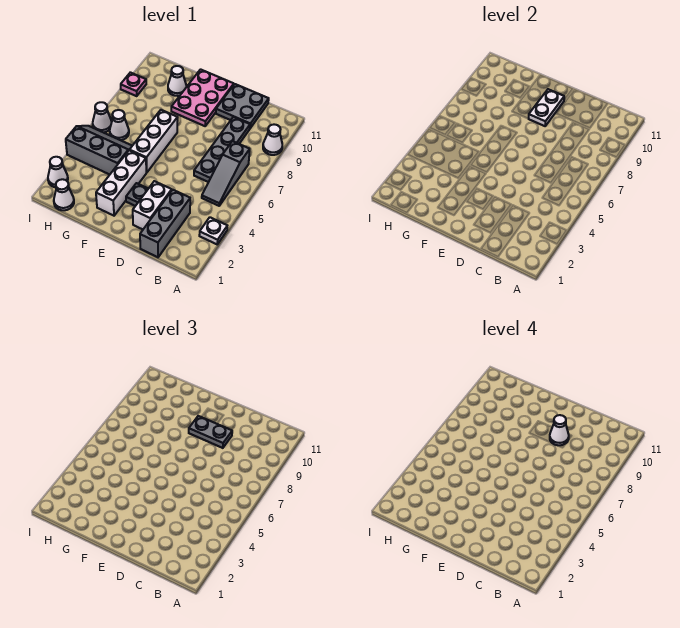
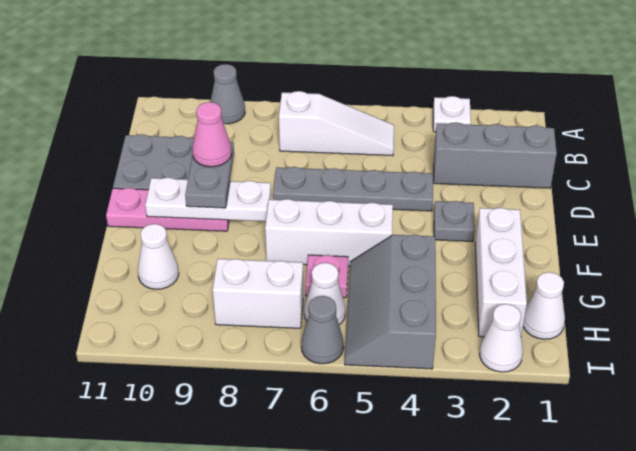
white 1x1 cone [263,124,282,155] -> grey 1x1 cone [210,64,245,124]
grey 1x3 slope [202,141,250,206] -> white 1x3 slope [279,91,394,156]
grey 1x4 plate [194,117,250,182] -> grey 1x4 plate moved to [273,167,433,211]
white 1x2 brick [133,181,172,229] -> white 1x2 brick moved to [213,259,303,328]
white 1x1 cone [550,415,569,445] -> pink 1x1 cone [192,102,231,167]
pink 2x3 plate [171,69,234,126] -> pink 1x3 plate [106,188,229,231]
white 1x2 plate [529,89,564,126] -> white 1x3 plate [145,177,271,221]
white 1x3 brick [96,150,146,216] -> white 1x3 brick turned to [475,208,527,337]
white 1x1 cone [93,102,112,132] -> grey 1x1 cone [301,296,344,364]
pink 1x1 plate [121,72,146,96] -> pink 1x1 plate moved to [306,255,348,298]

